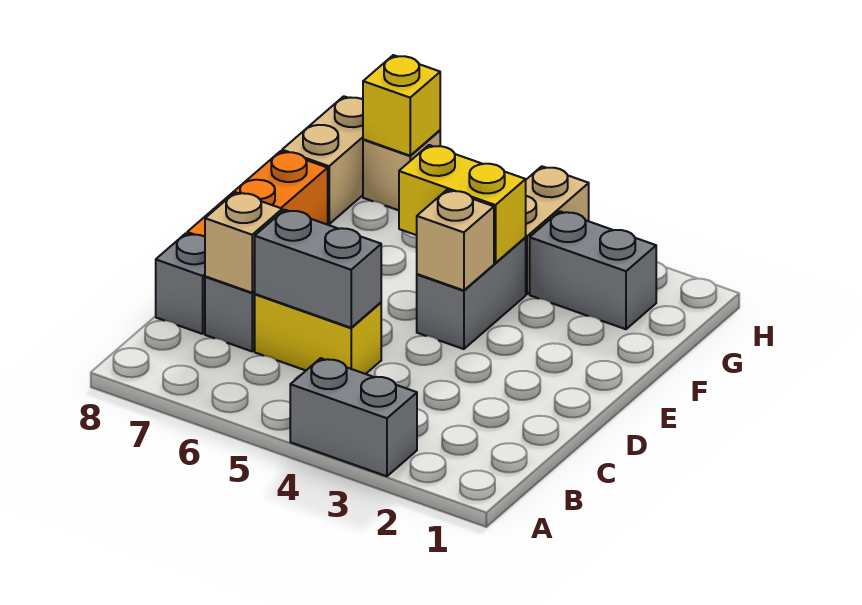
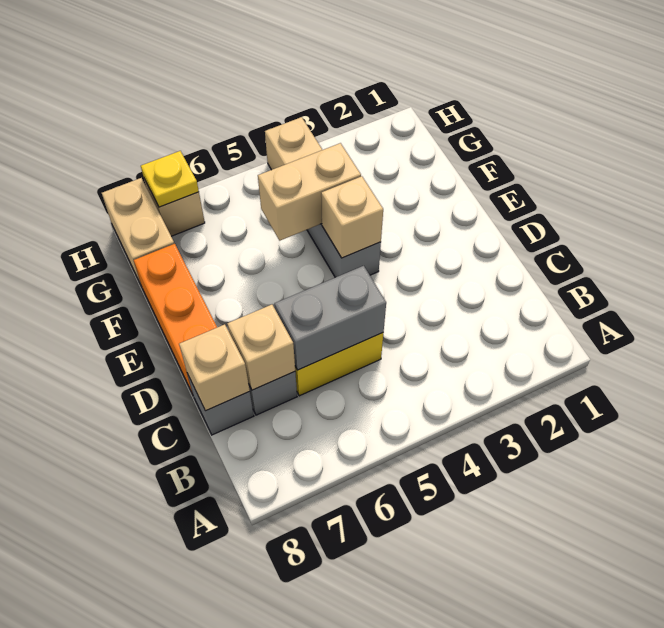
grey 1x2 brick [290,358,417,476] -> none
none -> tan 1x1 brick [179,324,250,411]
yellow 1x2 brick [399,145,526,263] -> tan 1x2 brick [258,143,361,241]
grey 1x2 brick [530,211,656,329] -> none
yellow 1x1 brick [363,55,440,156] -> yellow 1x1 plate [141,151,199,207]

